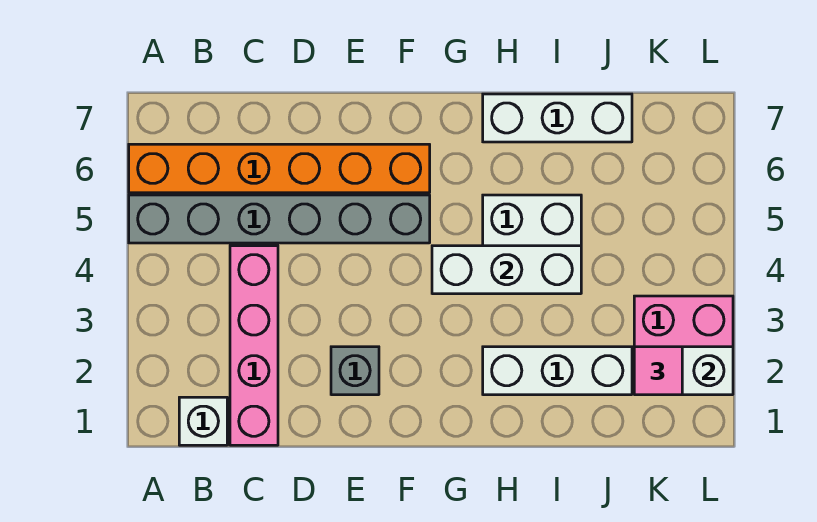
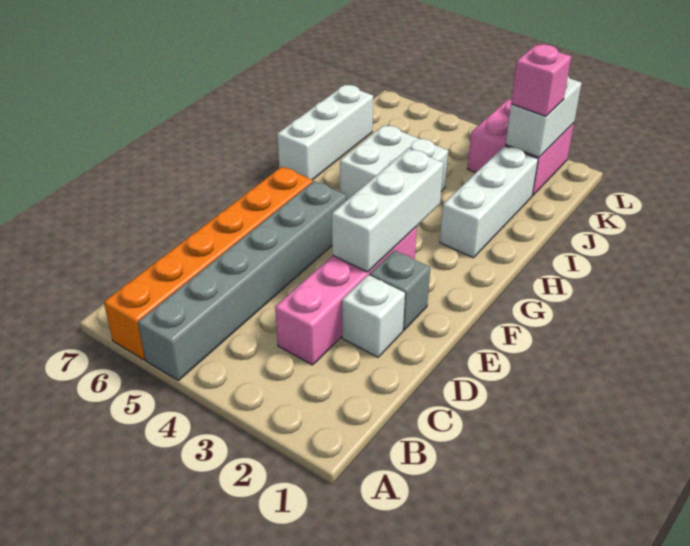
white 1x1 brick [179,397,227,445] -> white 1x1 brick moved to [342,275,405,357]
pink 1x4 brick [230,246,278,445] -> pink 1x4 brick turned to [275,227,417,365]
white 1x3 brick [432,246,581,294] -> white 1x3 brick moved to [332,148,443,272]
pink 1x1 tile [634,347,682,395] -> pink 1x1 brick [511,44,571,116]

